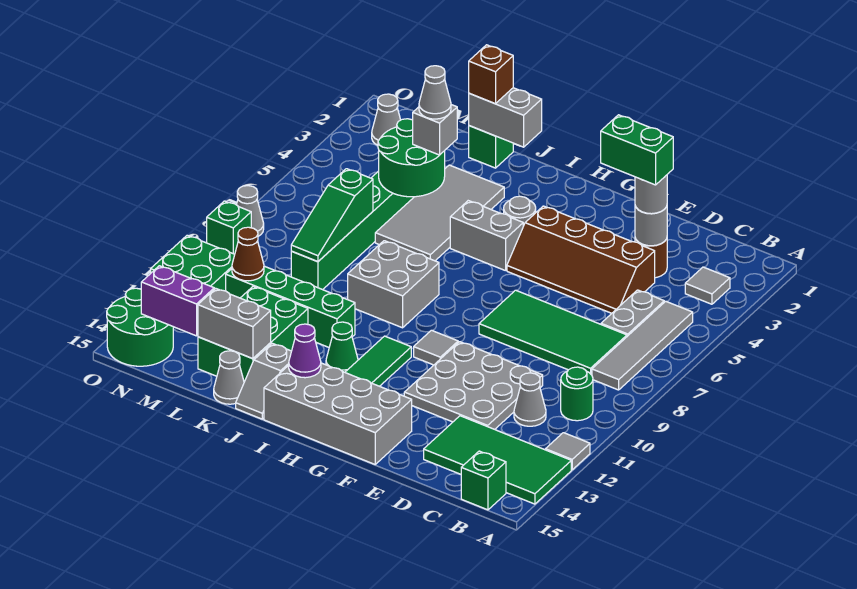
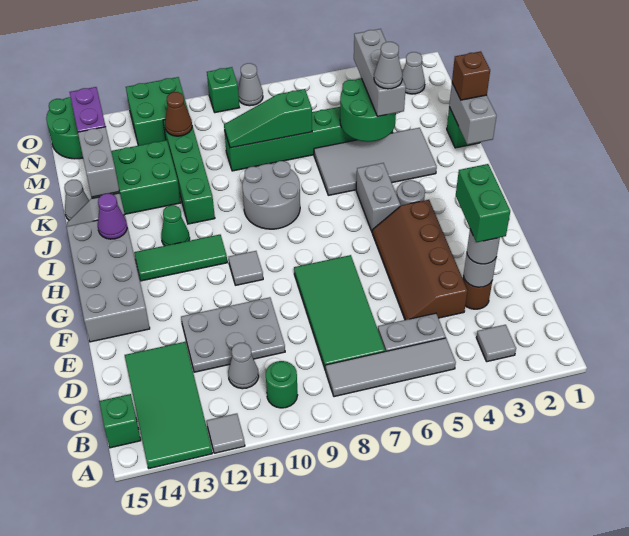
grey 3x3 plate [404,342,543,429] -> grey 2x3 plate [181,297,285,372]
grey 2x2 brick [348,241,439,328] -> grey 2x2 round brick [242,161,300,229]
grey 1x1 brick [413,105,457,155] -> grey 1x3 brick [354,29,406,117]

